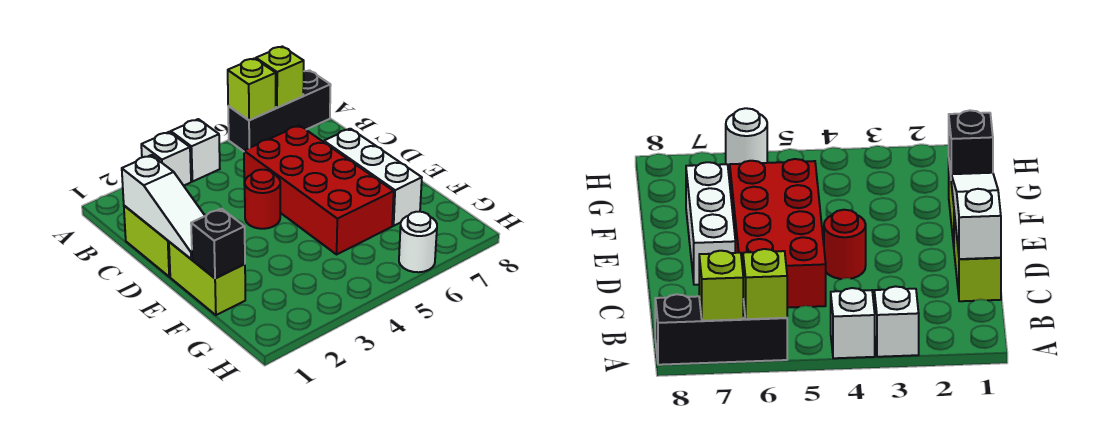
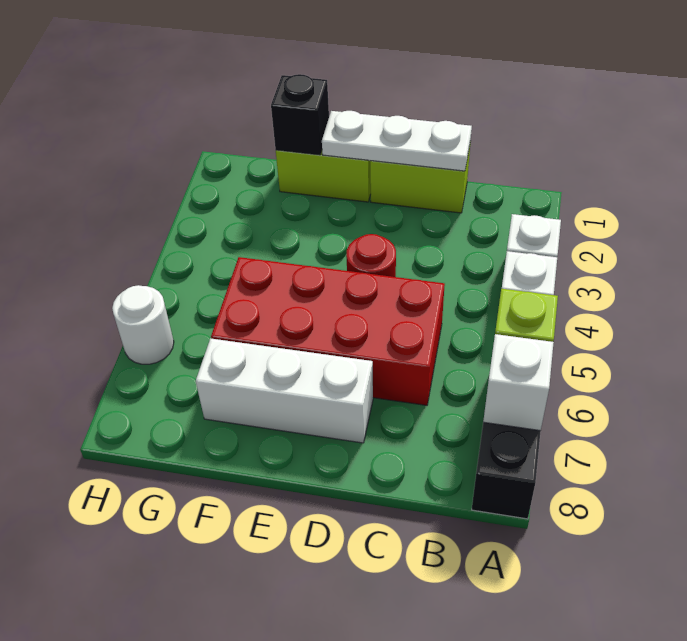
lime 1x1 brick [256,46,304,108] -> white 1x1 brick [483,334,554,431]
white 1x3 slope [122,155,205,259] -> white 1x3 plate [322,111,472,171]

